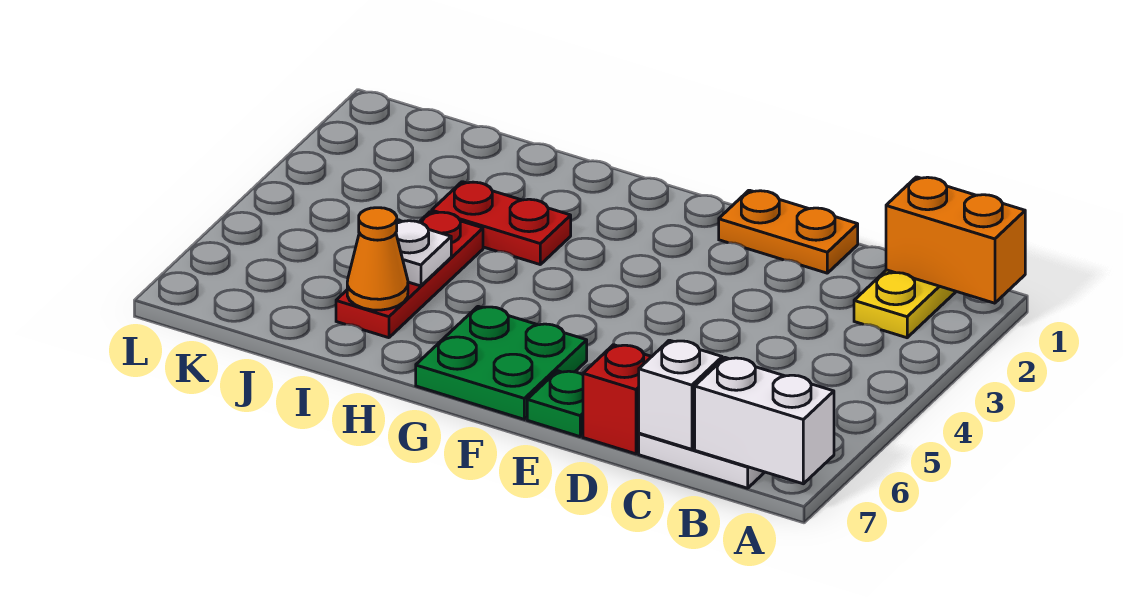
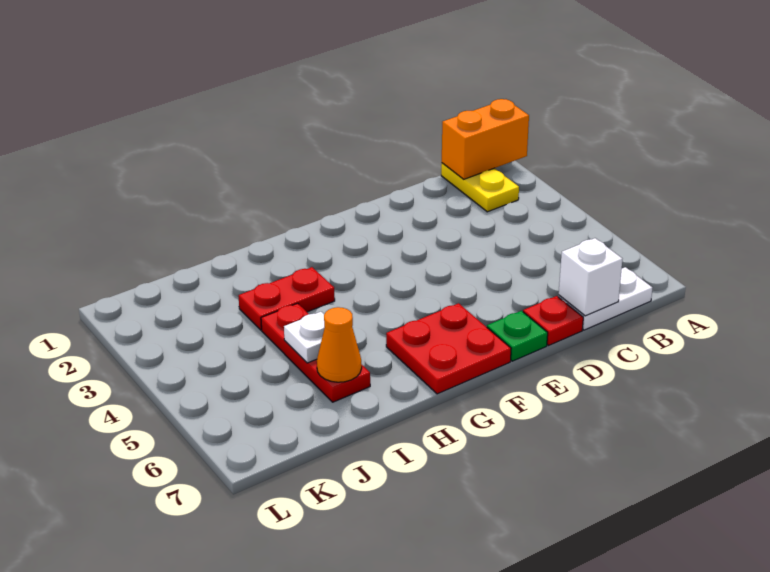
white 1x2 brick [695,358,834,484] -> none
orange 1x2 plate [719,190,858,273] -> none
red 1x1 brick [583,345,652,454] -> red 1x1 plate [523,296,583,345]
green 2x2 plate [416,306,587,419] -> red 2x2 plate [386,303,511,394]

